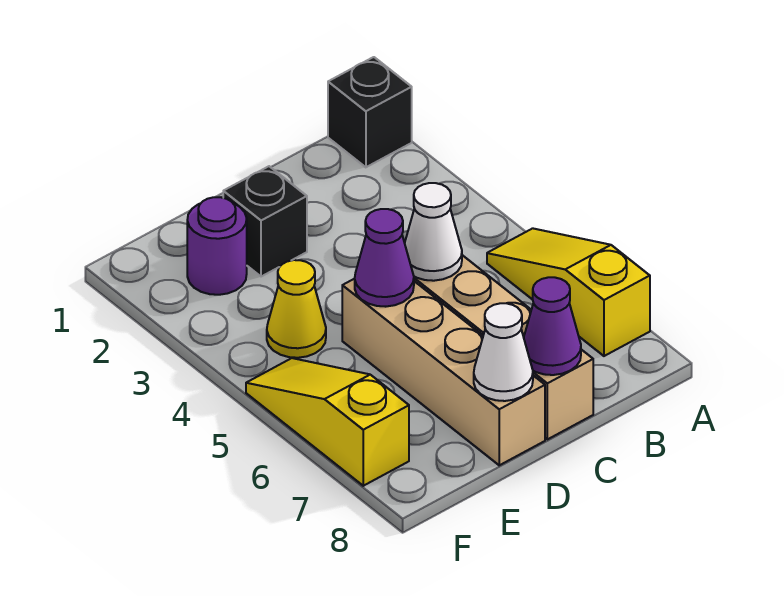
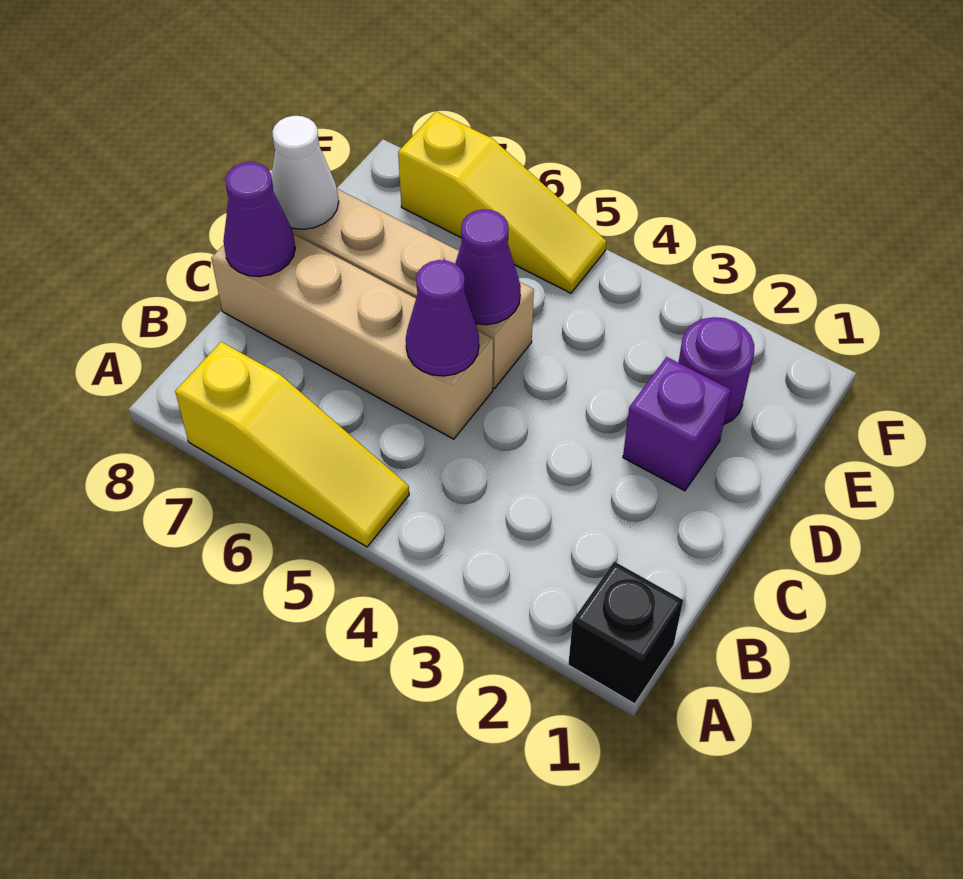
white 1x1 cone [405,183,462,281] -> purple 1x1 cone [406,260,479,376]
black 1x1 brick [223,166,307,277] -> purple 1x1 brick [623,357,731,491]
yellow 1x1 cone [267,260,326,358] -> none

